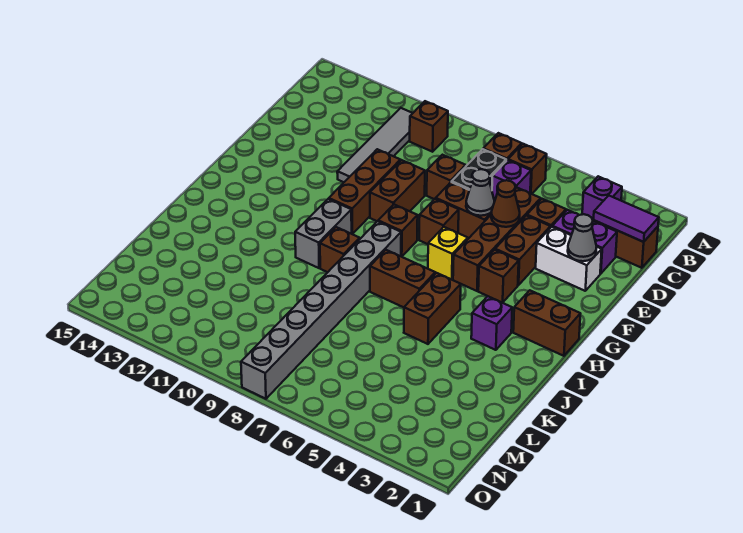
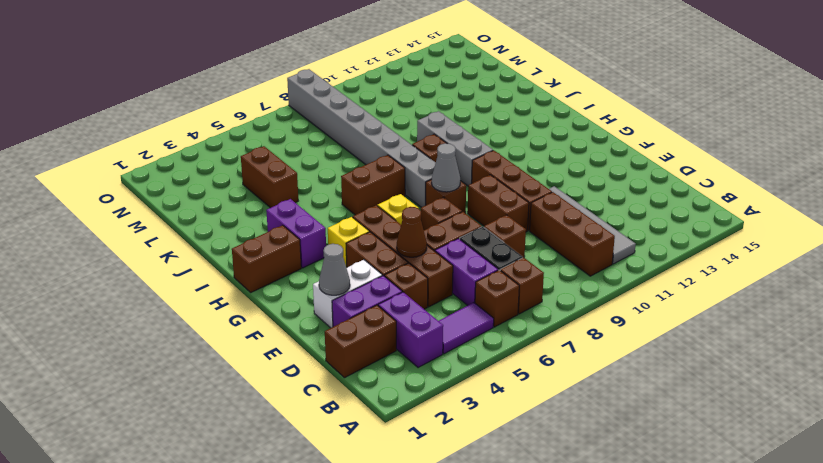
purple 1x1 brick [582,176,622,220] -> purple 1x2 brick [378,292,443,368]
brown 1x1 brick [410,101,448,152] -> brown 1x3 brick [530,192,615,276]
purple 1x2 tile [594,195,659,242] -> purple 1x2 tile moved to [439,303,494,354]
purple 1x1 brick [492,160,531,201] -> purple 1x2 brick [435,239,498,306]
grey 1x1 cone [466,169,495,216] -> grey 1x1 cone moved to [432,143,460,192]
brown 1x1 brick [478,250,519,303] -> yellow 1x1 brick [328,217,369,268]
grey 1x2 brick [295,199,352,268] -> grey 1x3 brick [417,111,493,186]
purple 1x1 brick [471,296,512,350] -> purple 1x2 brick [266,199,326,268]
brown 1x2 brick [404,273,461,344] -> brown 1x2 brick moved to [241,146,298,208]

